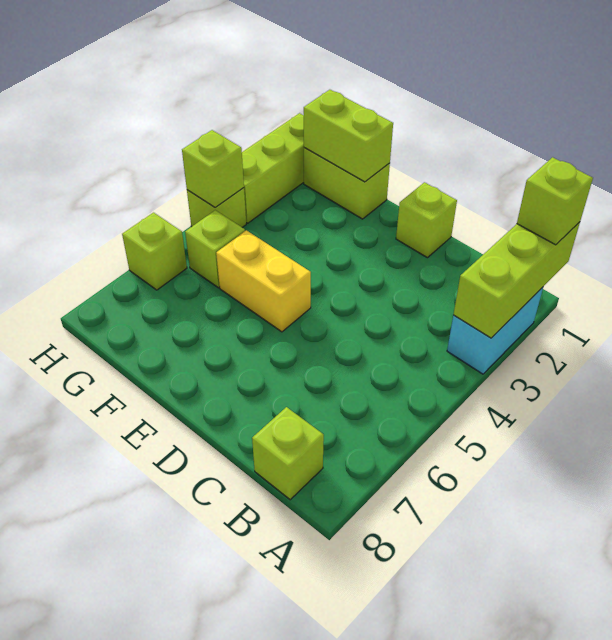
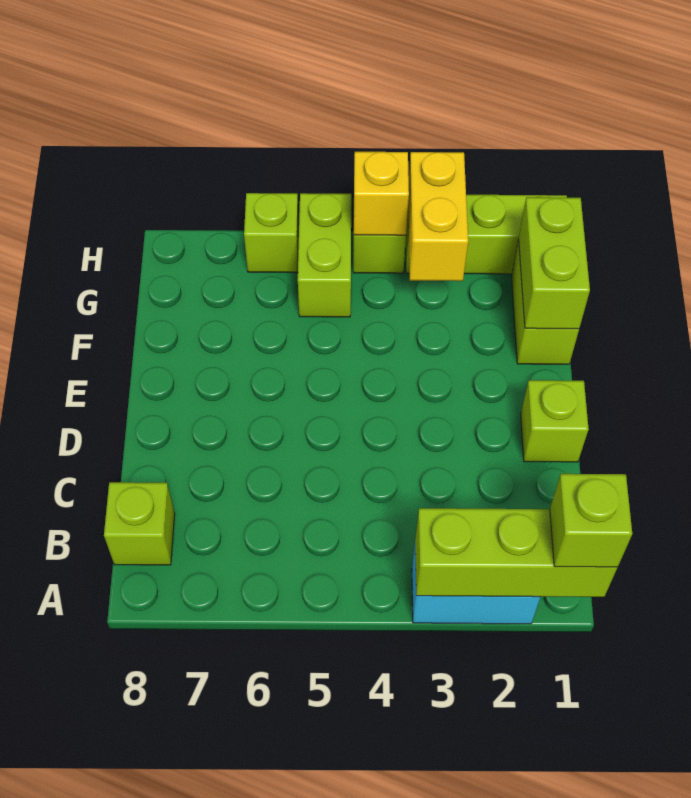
yellow 1x2 brick [216,230,311,332] -> yellow 1x2 brick moved to [408,152,468,281]
lime 1x1 brick [185,210,245,288] -> lime 1x2 brick [298,193,351,317]
lime 1x1 brick [182,130,244,207] -> yellow 1x1 brick [354,152,409,235]

